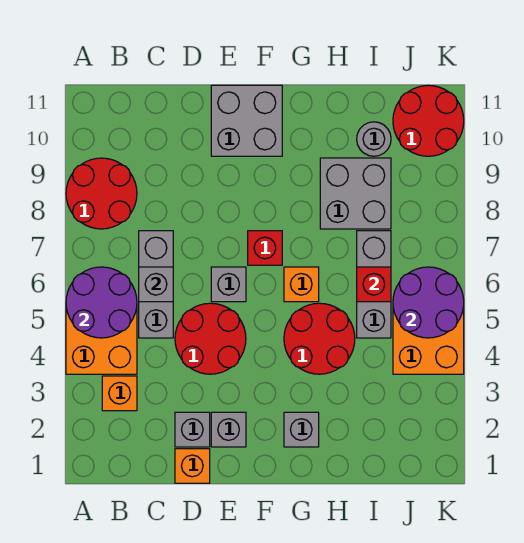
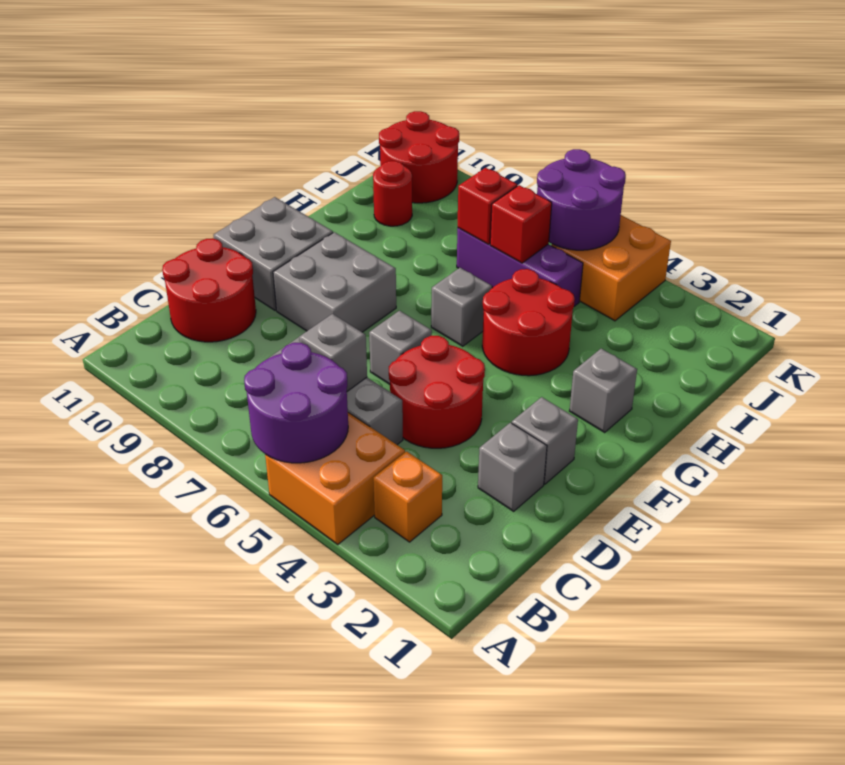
red 2x2 round brick [66,158,137,229] -> red 2x2 round brick moved to [162,238,256,342]
orange 1x1 brick [175,449,210,483] -> none
red 1x1 brick [248,231,282,265] -> red 1x1 brick moved to [458,168,517,244]
orange 1x1 brick [284,267,319,302] -> grey 1x1 brick [431,268,492,346]
grey 2x2 brick [320,158,391,229] -> grey 2x2 brick moved to [273,232,396,332]
grey 1x3 brick [357,231,391,338] -> purple 1x3 brick [457,228,583,306]
grey 1x1 round brick [357,122,391,156] -> red 1x1 round brick [373,161,412,226]

